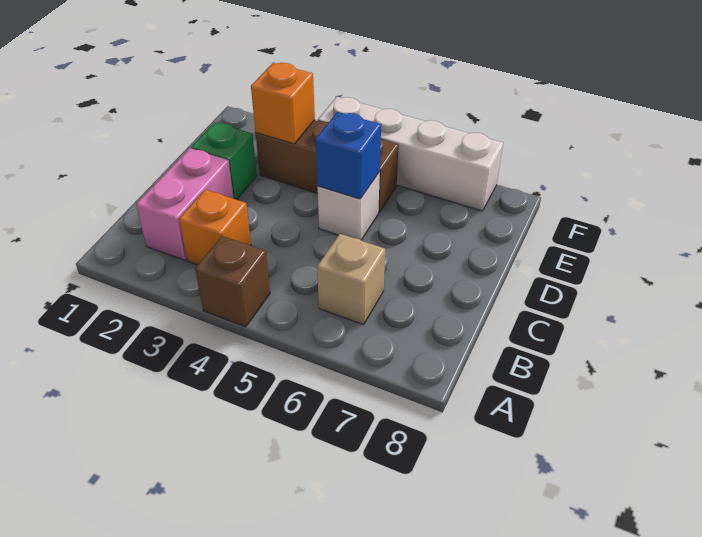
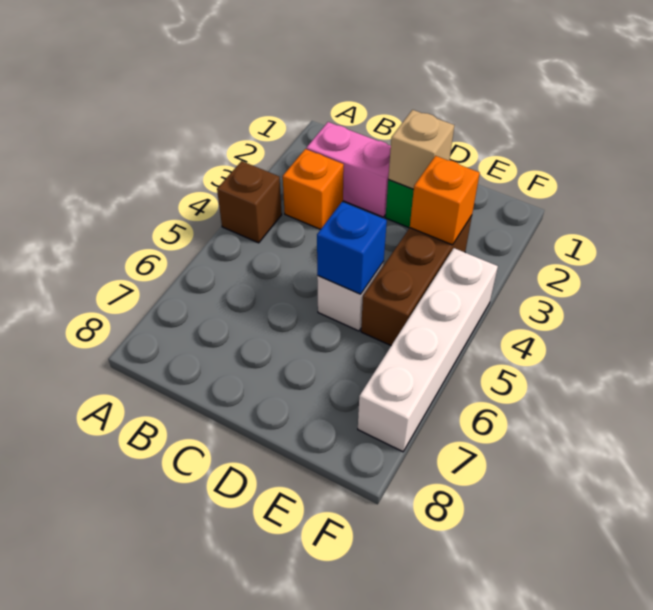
tan 1x1 brick [317,234,385,325] -> tan 1x1 brick moved to [388,110,454,189]

